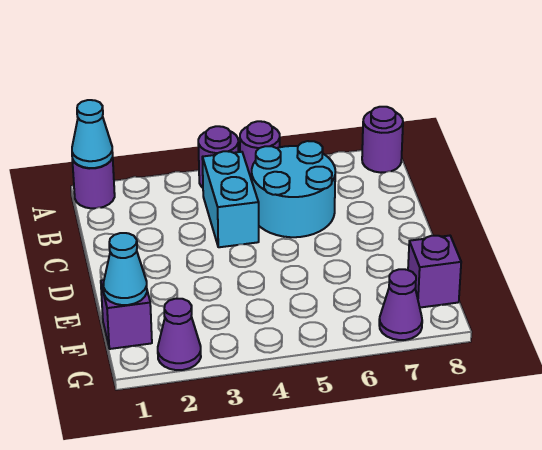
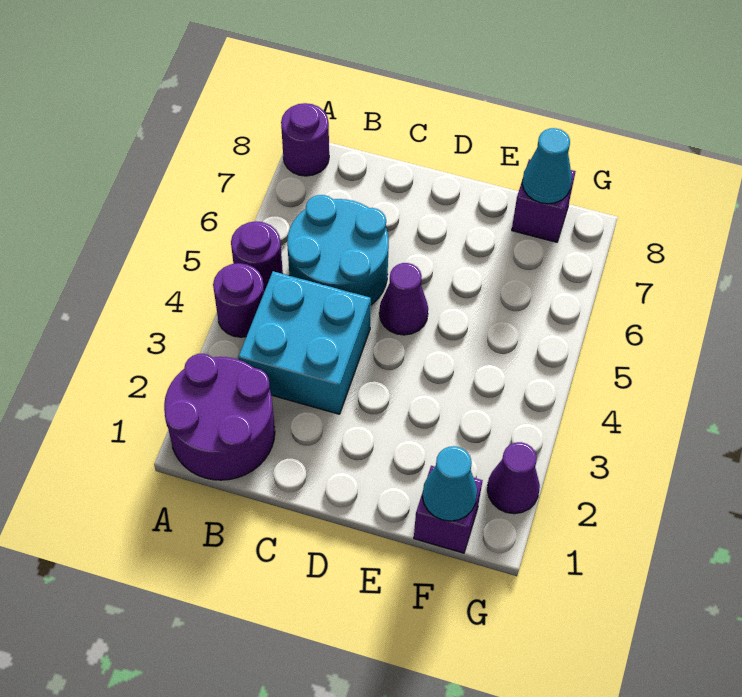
purple 1x1 round brick [72,158,115,208] -> purple 2x2 round brick [164,354,275,480]
cyan 1x1 cone [72,100,113,168] -> cyan 1x1 cone moved to [522,128,572,204]
cyan 1x2 brick [202,151,259,247] -> cyan 2x2 brick [238,271,371,414]
purple 1x1 cone [379,269,422,340] -> purple 1x1 cone moved to [379,263,428,335]

